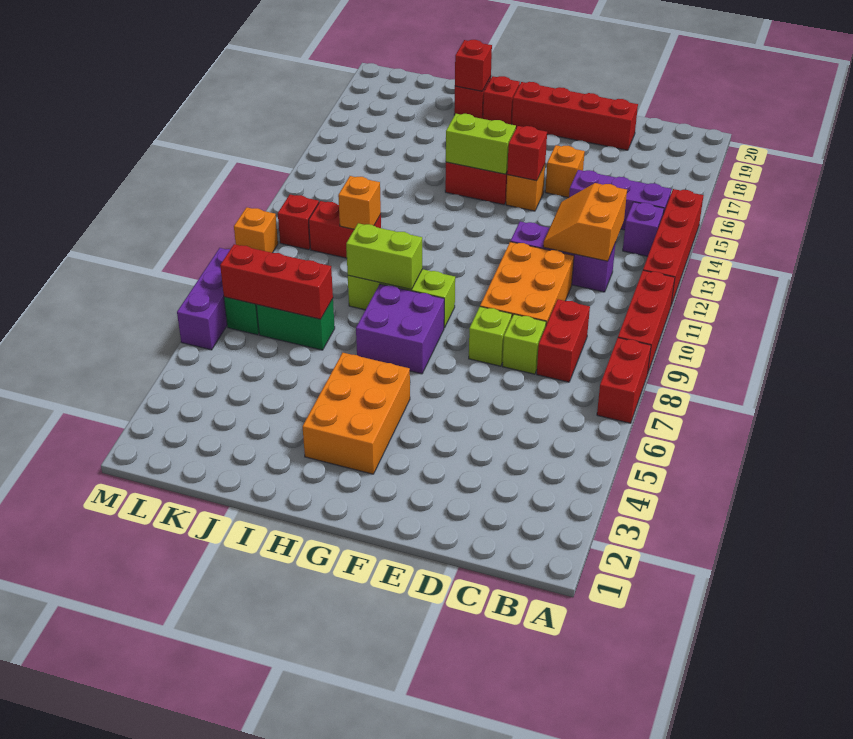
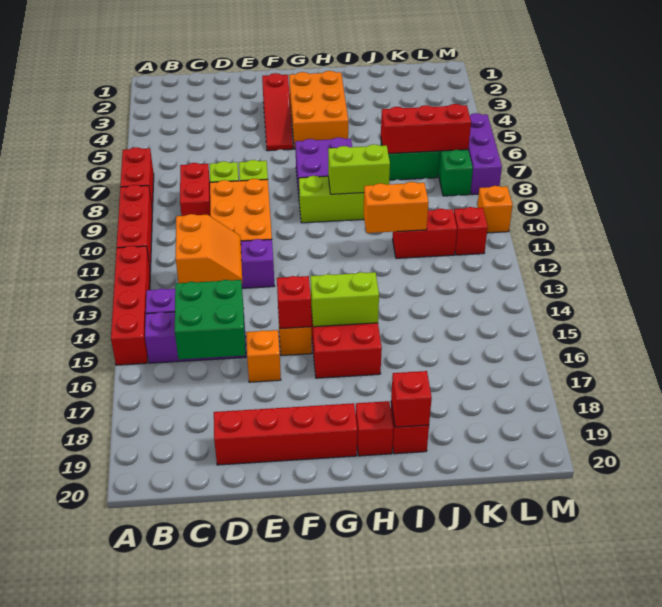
none -> green 2x2 brick [175,280,245,359]
none -> red 1x3 slope [262,73,293,151]
orange 1x1 brick [338,176,381,229] -> orange 1x2 brick [364,182,429,233]

